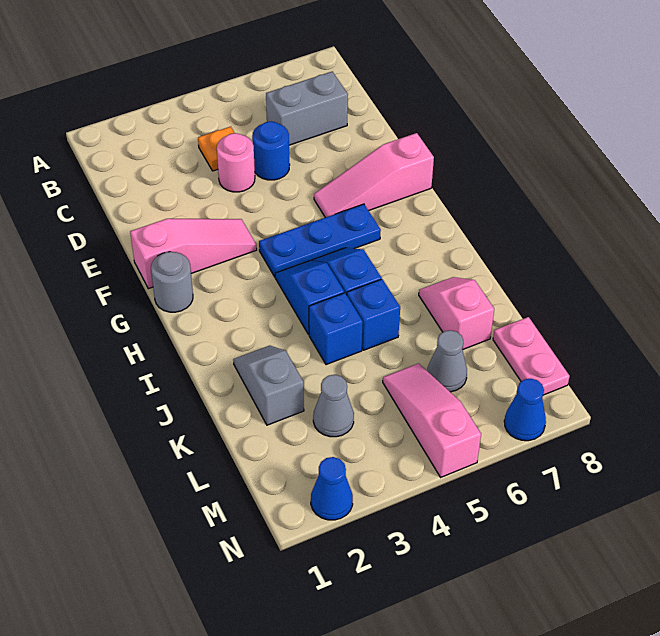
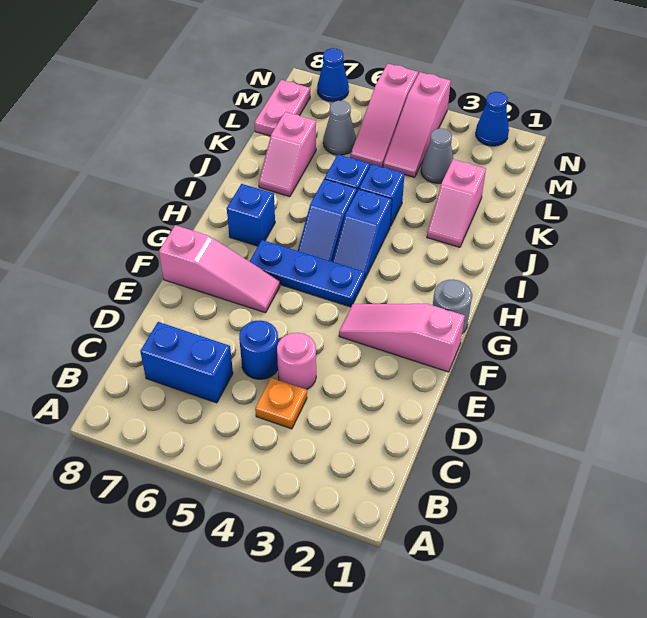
grey 1x2 brick [266,72,348,145] -> blue 1x2 brick [140,322,233,403]
none -> blue 1x1 brick [227,184,275,246]
grey 1x2 slope [233,346,304,425] -> pink 1x2 slope [427,159,486,247]
none -> pink 1x3 slope [383,72,451,177]

